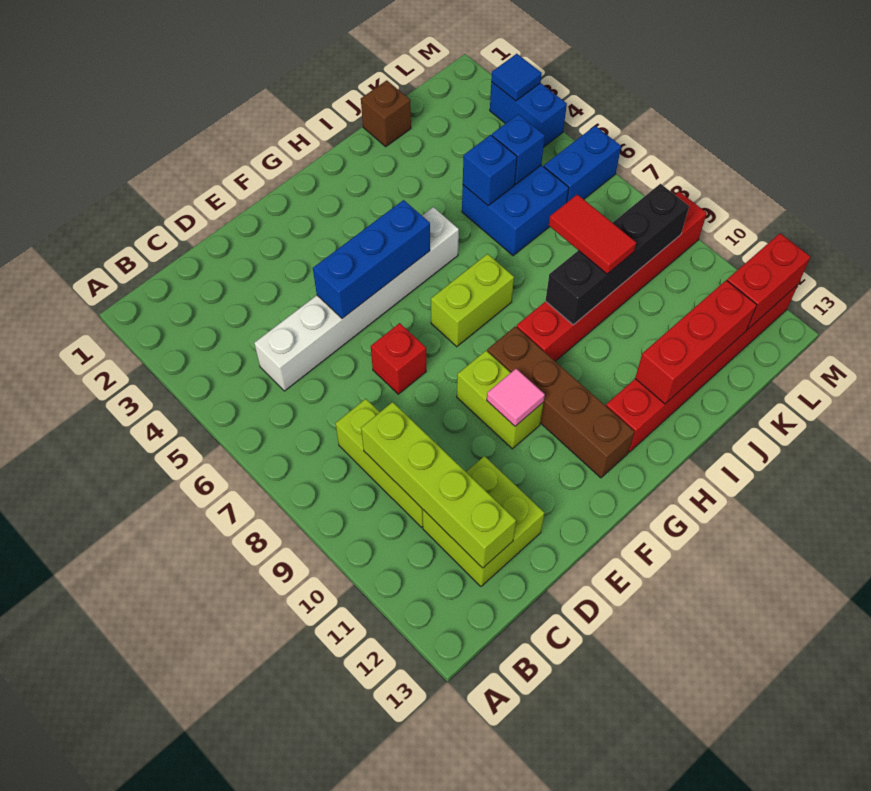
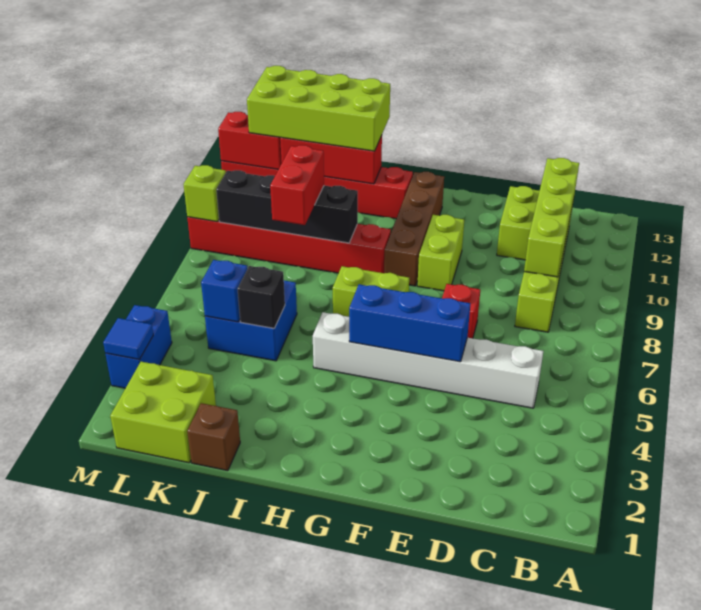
pink 1x1 tile [487,369,545,426] -> none
none -> lime 2x4 brick [247,66,390,151]
blue 1x1 brick [463,135,517,205] -> black 1x1 brick [238,266,285,328]
red 1x2 tile [549,195,636,274] -> red 1x2 brick [270,145,324,225]
none -> lime 2x2 brick [110,362,216,463]
blue 1x2 brick [544,126,621,202] -> none
none -> lime 1x1 brick [184,165,226,222]

